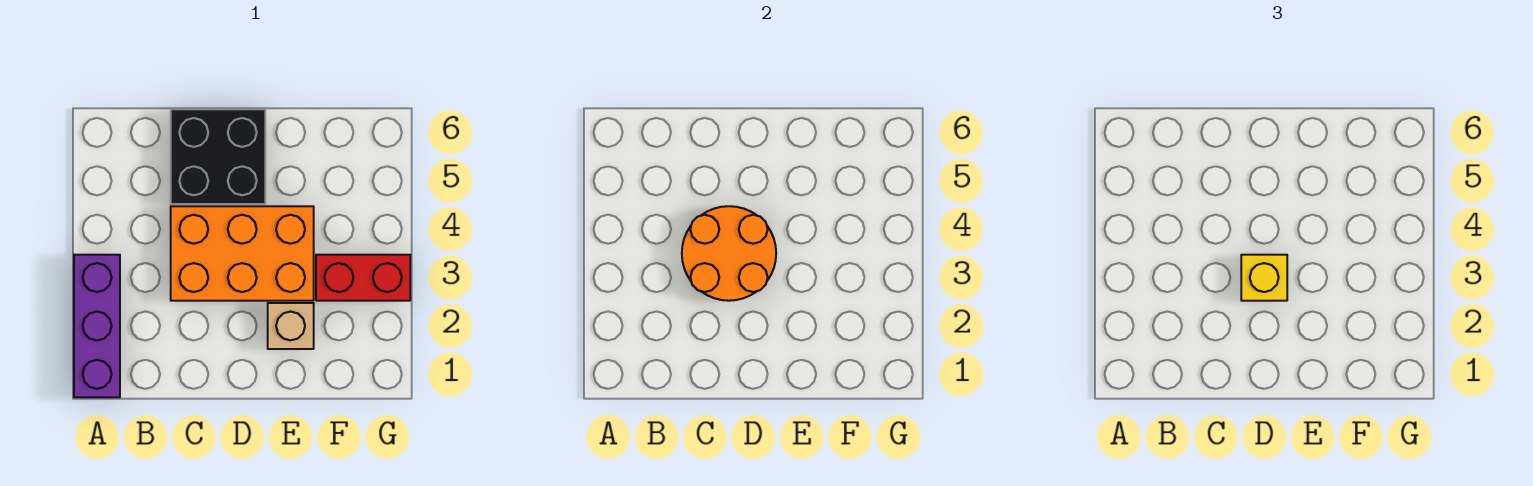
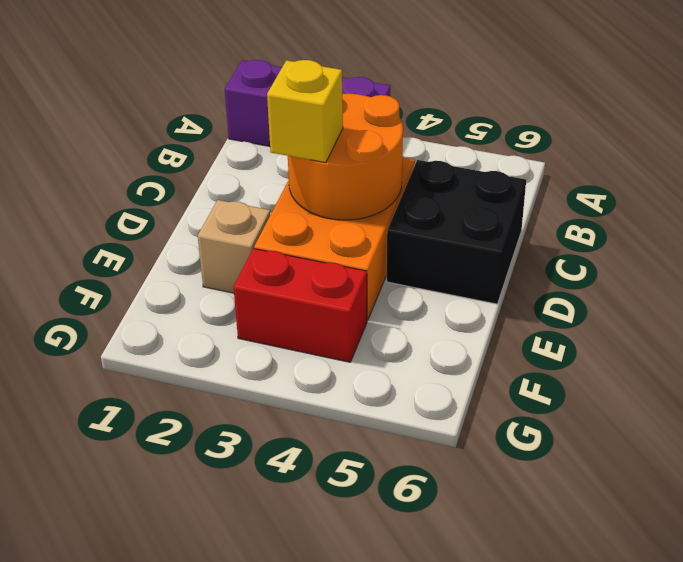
red 1x2 brick [316,255,410,301] -> red 1x2 brick turned to [233,249,367,362]

